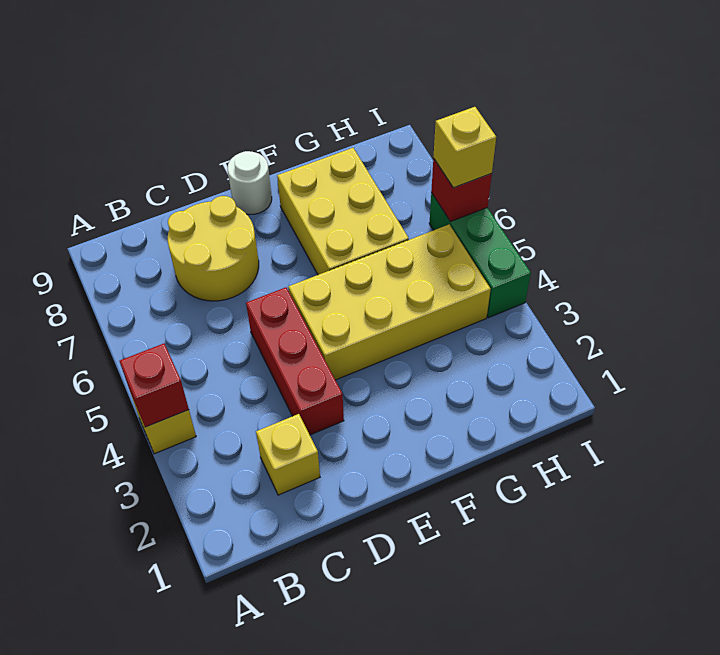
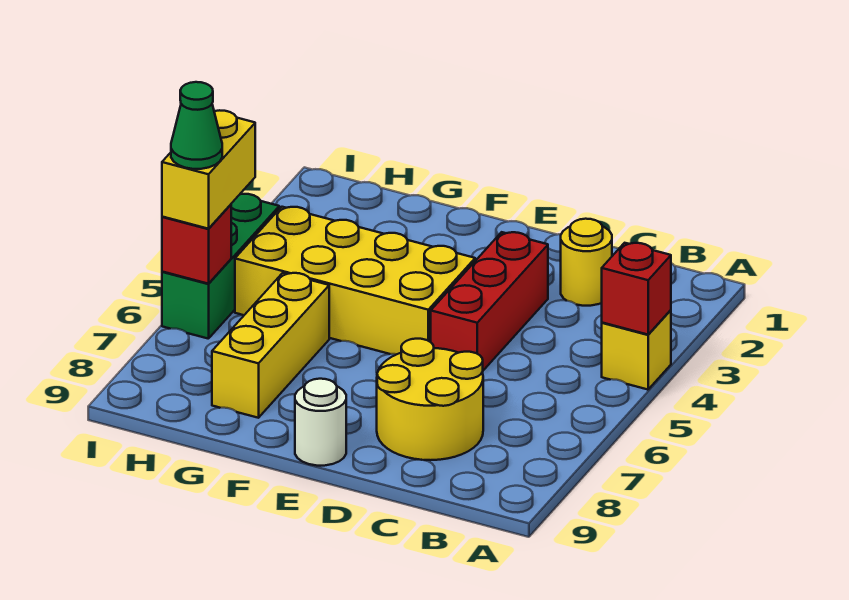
yellow 1x1 brick [256,414,320,495] -> yellow 1x1 round brick [561,219,612,306]
yellow 2x3 brick [277,148,409,275] -> yellow 1x3 brick [212,273,329,418]
yellow 1x1 brick [433,107,496,188] -> yellow 1x2 brick [162,110,255,229]
none -> green 1x1 cone [171,82,222,169]

